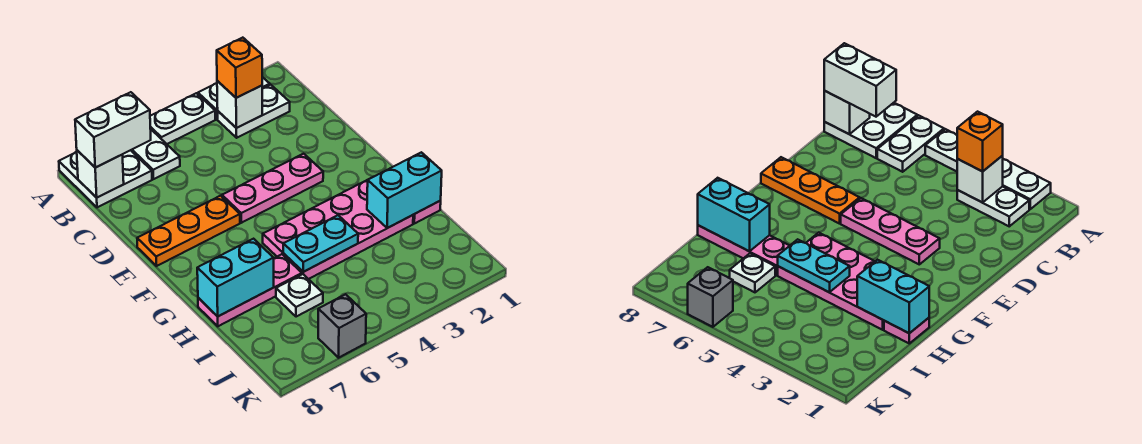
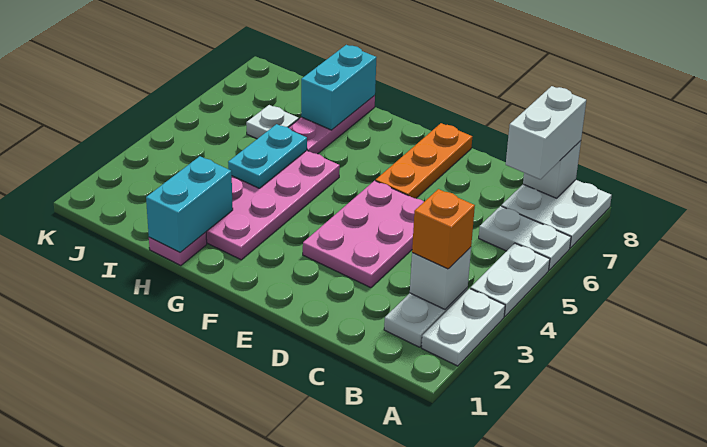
pink 1x3 plate [222,154,323,223] -> pink 2x3 plate [303,181,424,288]
grey 1x1 brick [318,294,366,358] -> none

